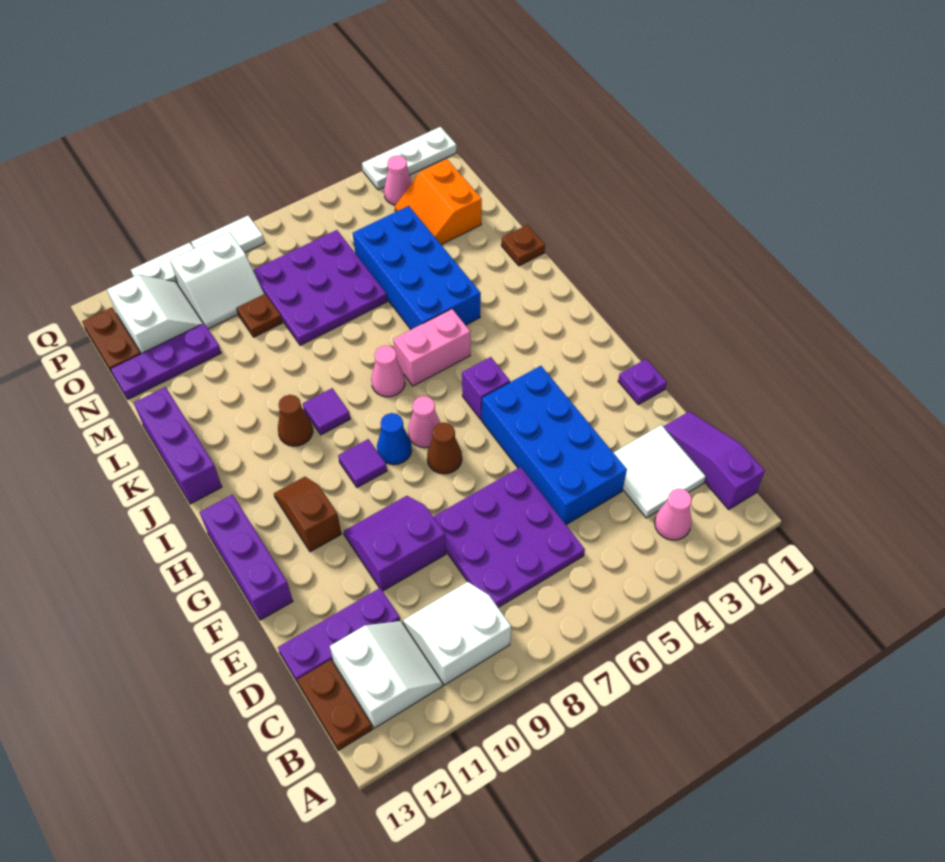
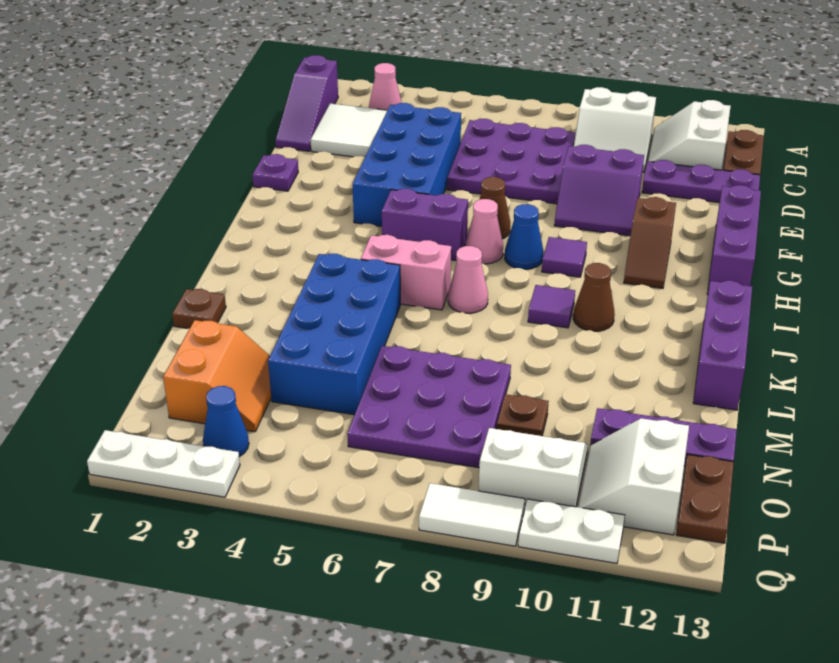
purple 1x1 brick [462,357,510,419] -> purple 1x2 brick [382,189,468,260]
pink 1x1 cone [384,156,412,205] -> blue 1x1 cone [203,386,249,457]

